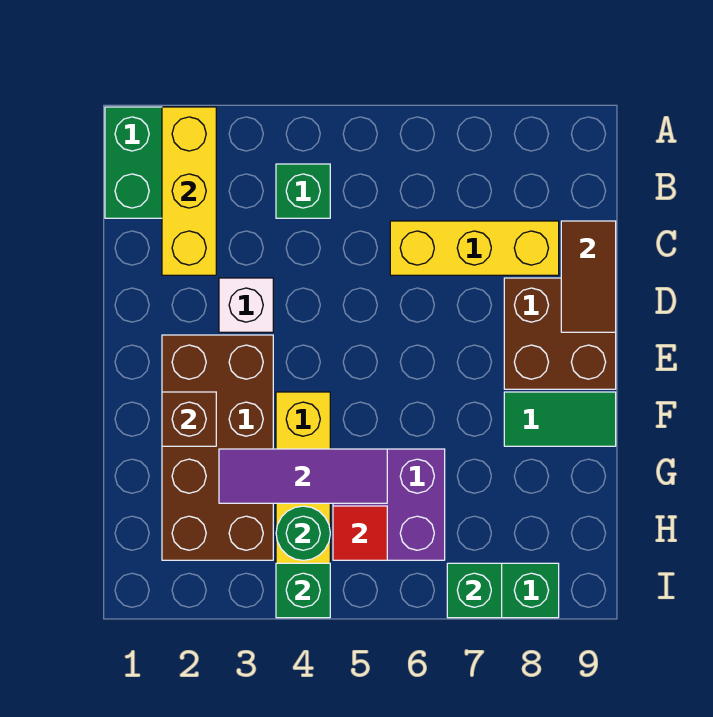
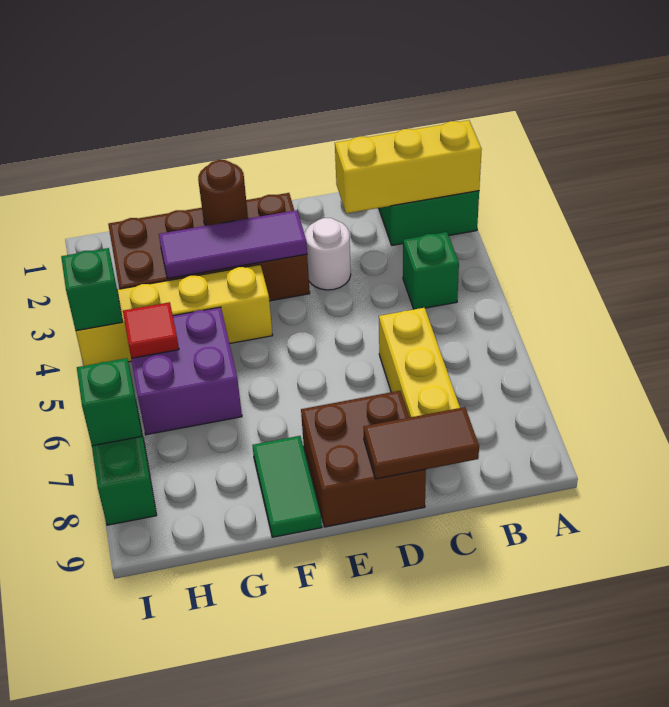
white 1x1 brick [219,278,273,332] -> white 1x1 round brick [305,218,351,290]
brown 1x1 brick [162,392,216,446] -> brown 1x1 round brick [198,160,248,226]
purple 1x3 tile [219,449,387,503] -> purple 1x3 tile turned to [159,210,307,279]
green 1x1 round brick [276,506,330,560] -> none

